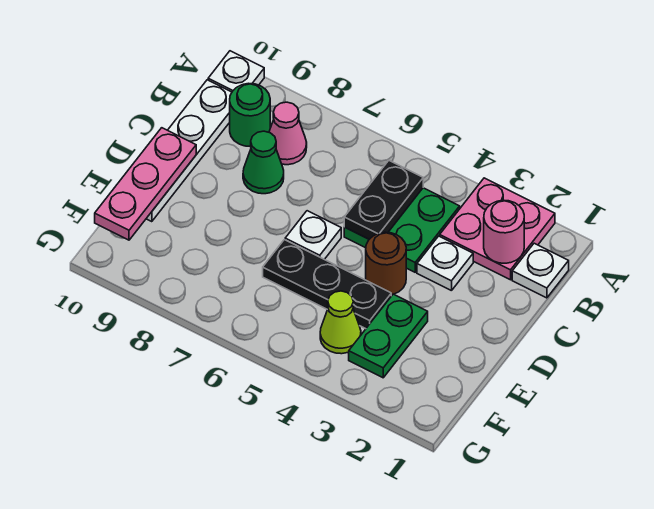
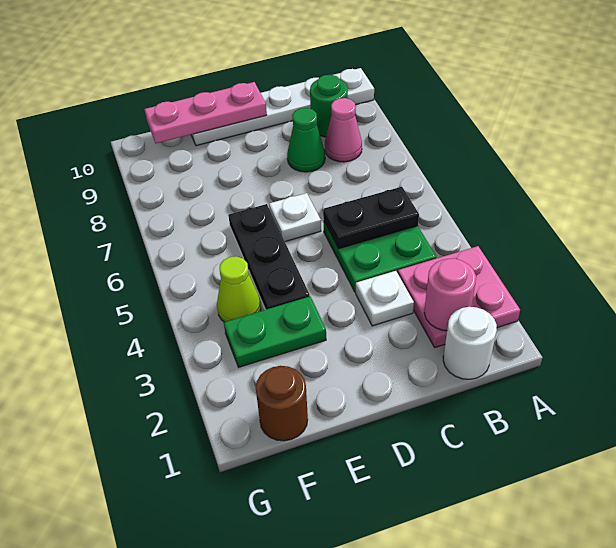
white 1x1 plate [512,243,569,298] -> white 1x1 round brick [443,307,497,379]
brown 1x1 round brick [366,232,406,295] -> brown 1x1 round brick moved to [256,366,308,441]

